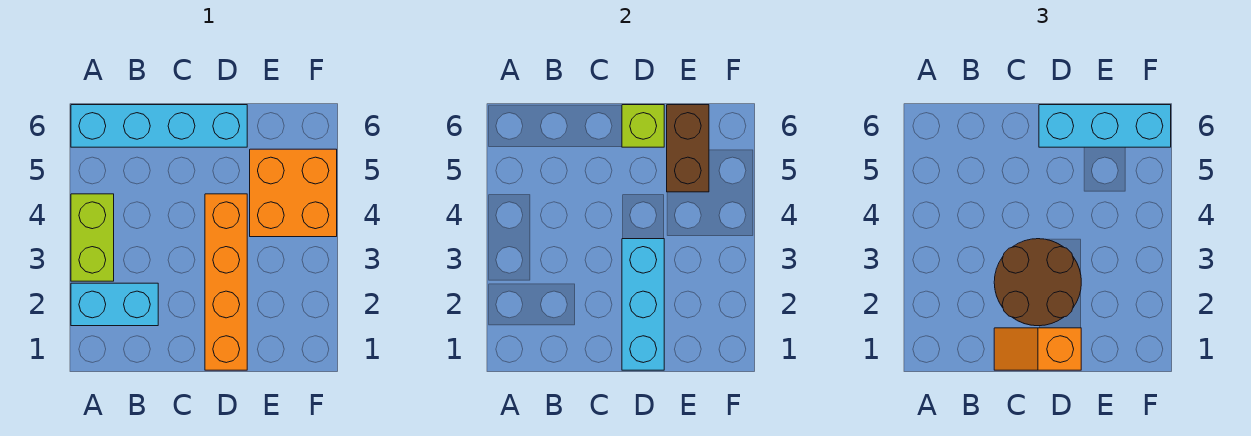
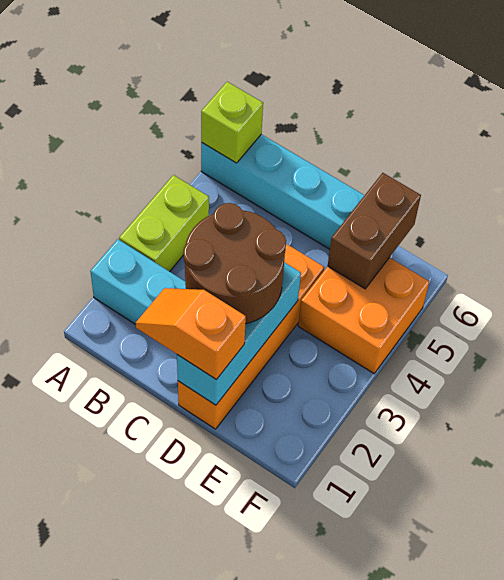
lime 1x1 brick [622,105,664,147] -> lime 1x1 brick moved to [201,82,263,163]
cyan 1x3 brick [1039,105,1171,147] -> none

